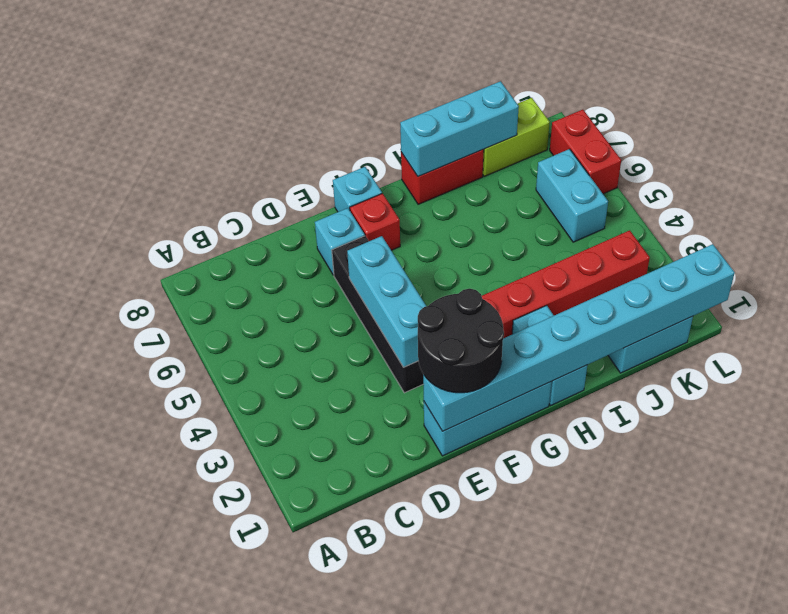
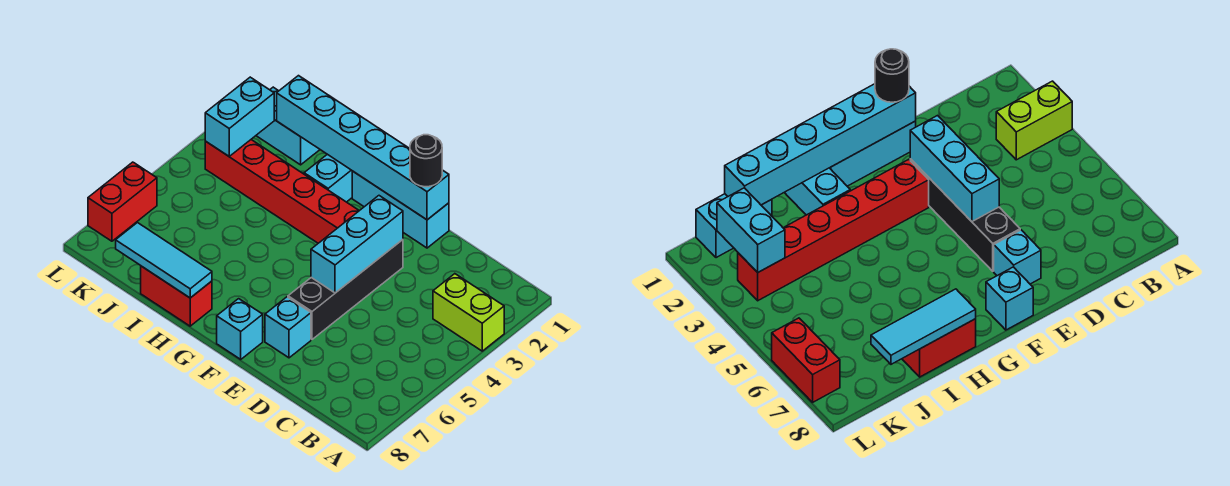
cyan 1x8 brick [423,244,735,431] -> cyan 1x6 brick [277,76,449,220]
black 2x2 round brick [418,289,504,393] -> black 1x1 round brick [410,135,442,187]
red 1x1 brick [350,194,400,250] -> none
cyan 1x3 brick [400,81,519,177] -> cyan 1x3 tile [116,223,212,298]
lime 1x2 brick [483,98,550,177] -> lime 1x2 brick moved to [433,274,504,351]
cyan 1x2 brick [536,149,608,242] -> cyan 1x2 brick moved to [205,77,274,156]

